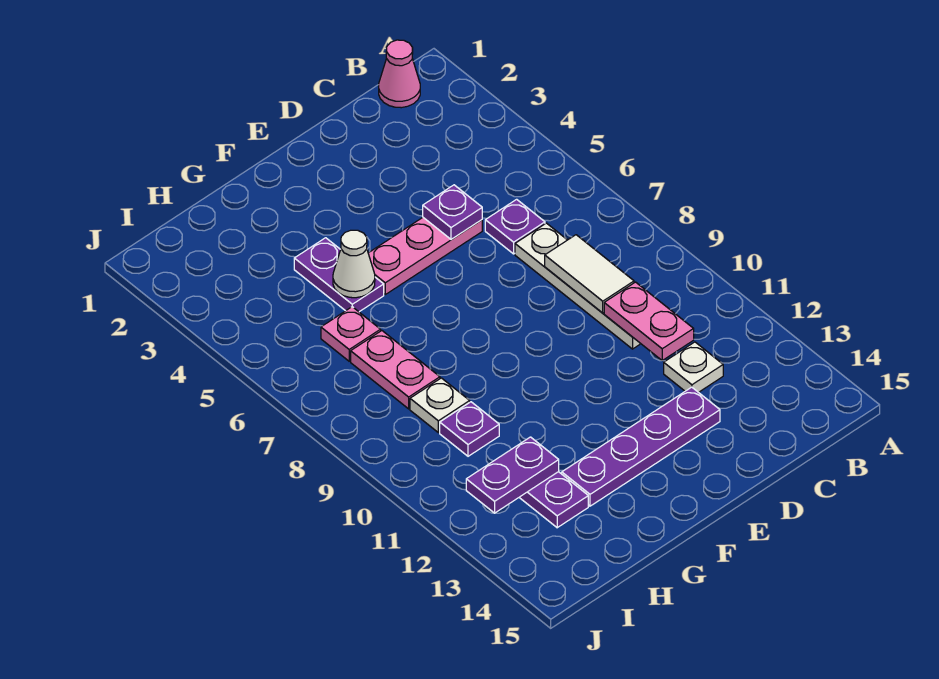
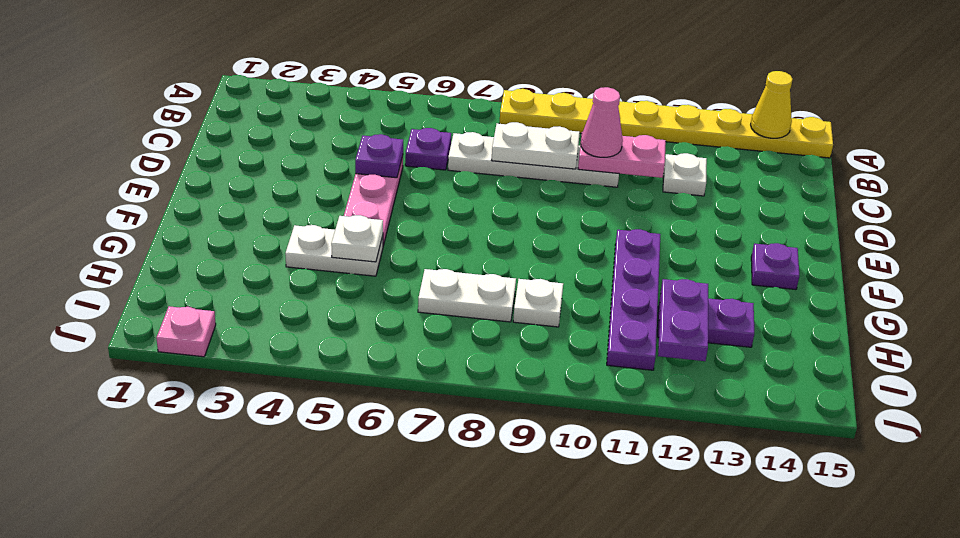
none -> yellow 1x8 plate [499,89,833,158]
none -> yellow 1x1 cone [751,71,793,138]
pink 1x1 cone [379,40,420,108] -> pink 1x1 cone moved to [581,87,623,157]
white 1x2 tile [545,235,634,313] -> white 1x2 plate [492,122,580,169]
purple 1x4 plate [562,387,720,506] -> purple 1x4 plate moved to [607,229,661,370]
purple 1x2 plate [294,238,384,312] -> white 1x2 plate [285,225,383,276]
white 1x1 cone [333,230,375,298] -> white 1x1 plate [331,215,383,262]
pink 1x1 plate [321,307,381,361] -> pink 1x1 plate moved to [156,306,216,357]
pink 1x2 plate [351,331,440,409] -> white 1x2 plate [418,269,516,322]
purple 1x1 plate [440,402,499,456] -> purple 1x1 plate moved to [751,243,799,290]

